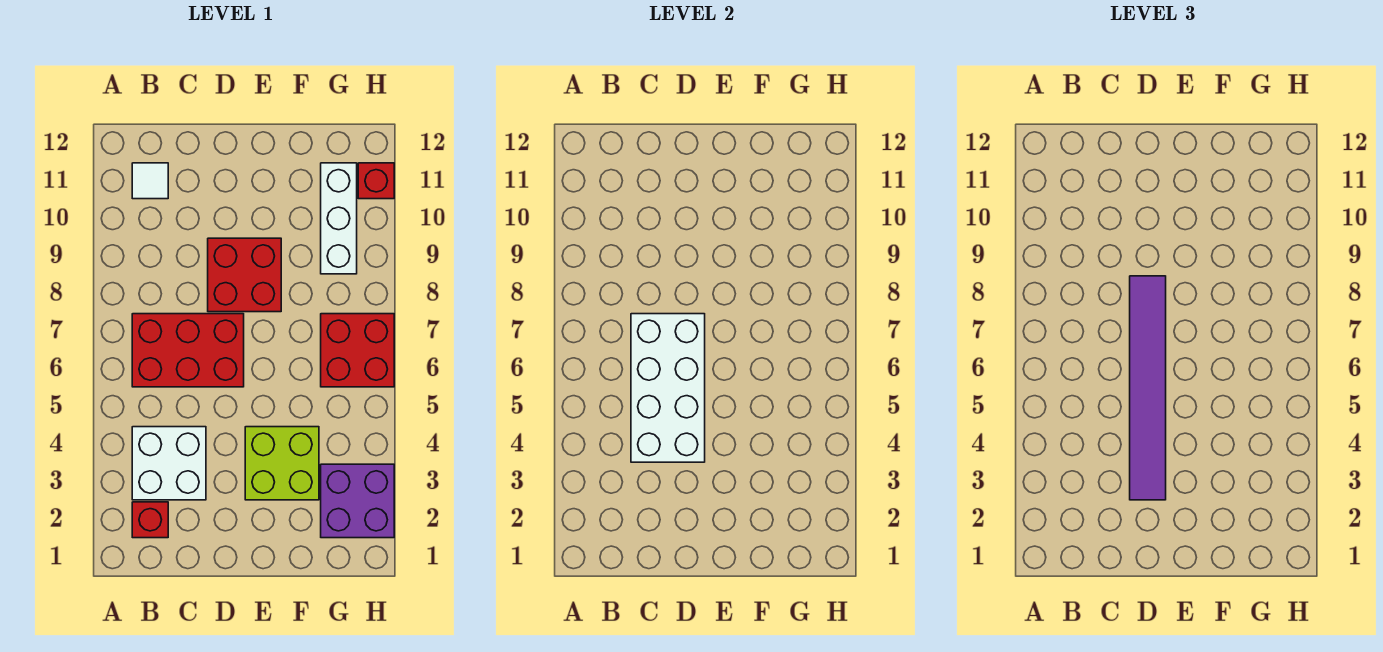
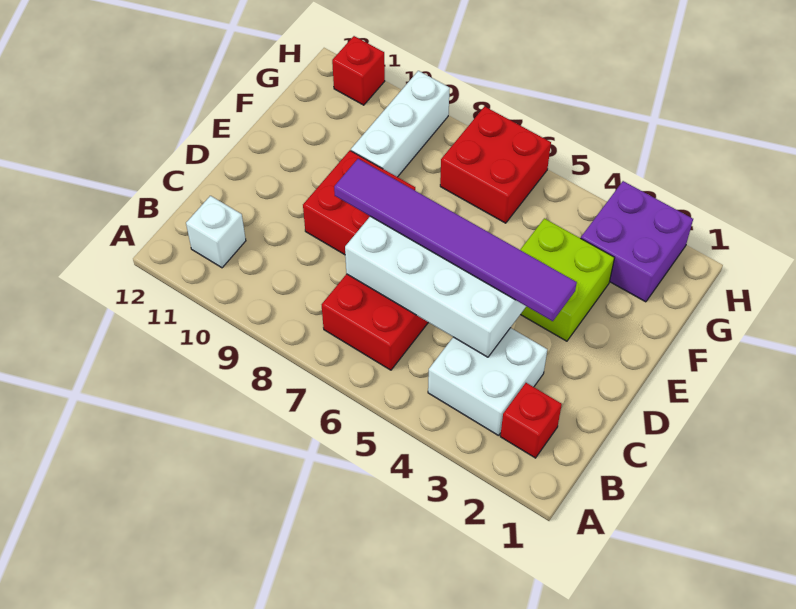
white 1x1 tile [132,163,168,199] -> white 1x1 brick [186,196,246,268]
white 1x3 brick [321,163,357,274] -> white 1x3 brick turned to [351,71,450,177]

